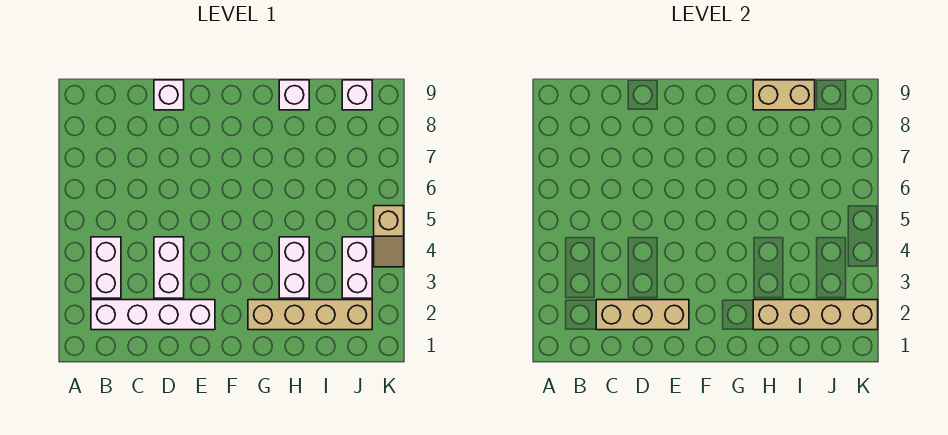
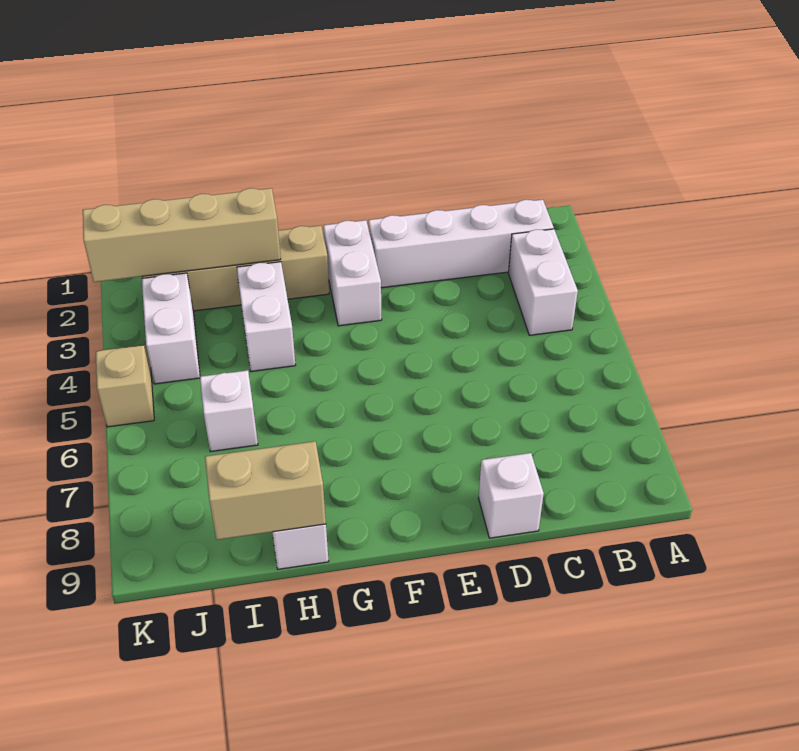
tan 1x3 brick [596,300,689,330] -> none
white 1x2 brick [154,237,184,298] -> white 1x2 brick moved to [324,220,382,326]
white 1x1 brick [342,80,372,110] -> white 1x1 brick moved to [200,370,258,452]

